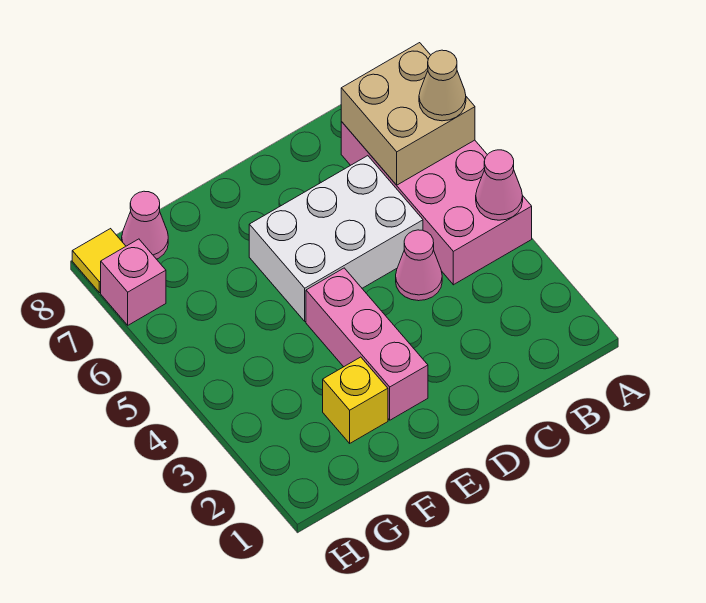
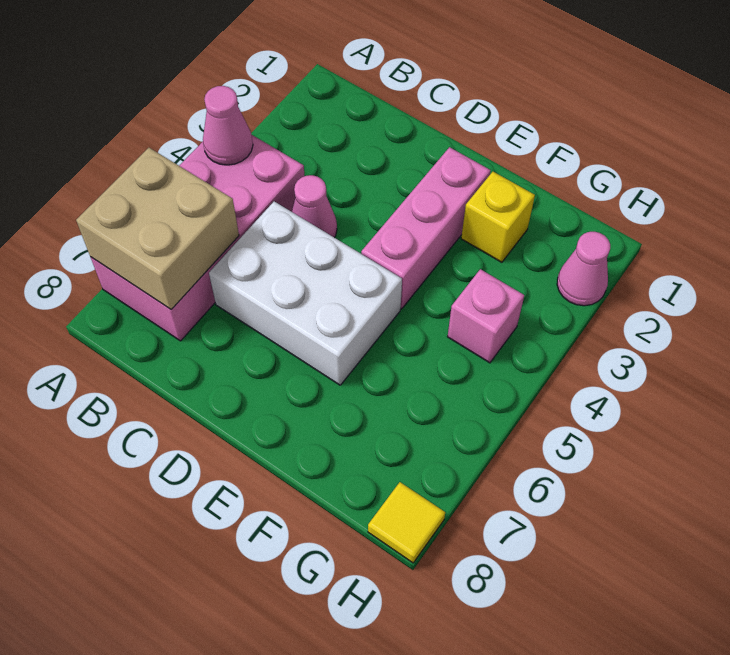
tan 1x1 cone [419,50,466,121] -> none
pink 1x1 cone [122,191,168,259] -> pink 1x1 cone moved to [557,232,610,306]
pink 1x1 brick [101,239,166,325] -> pink 1x1 brick moved to [448,269,524,363]

